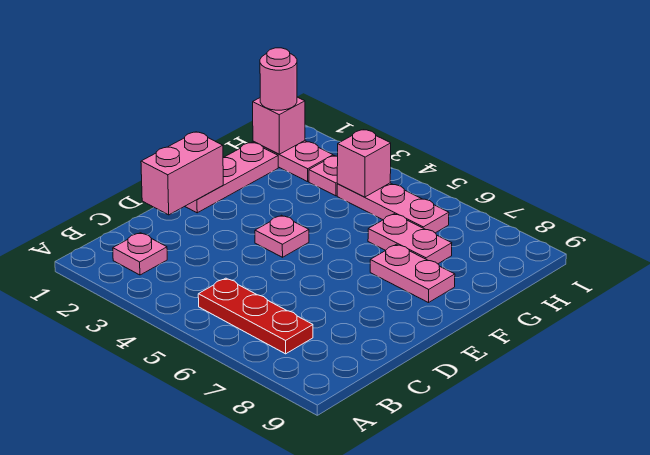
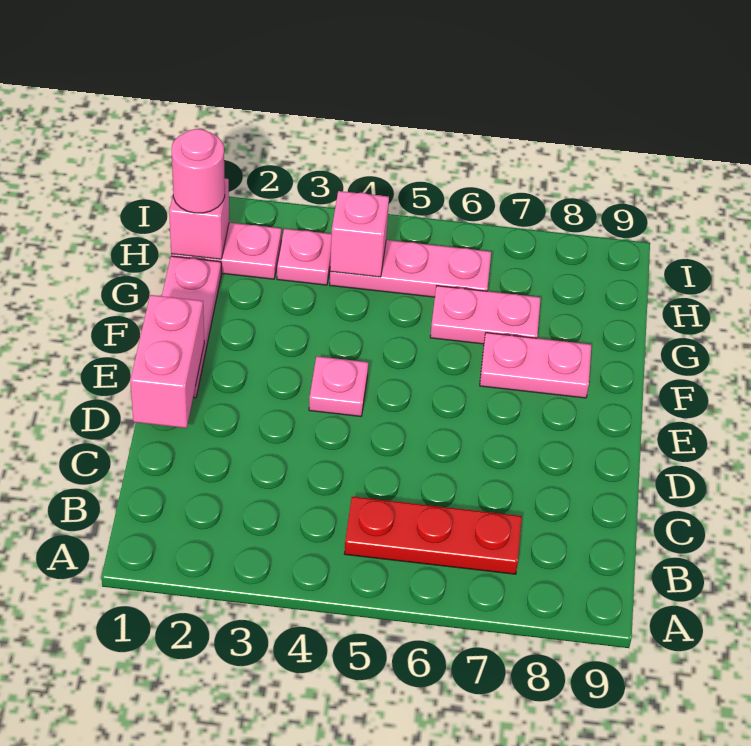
pink 1x1 plate [113,233,167,275] -> none

